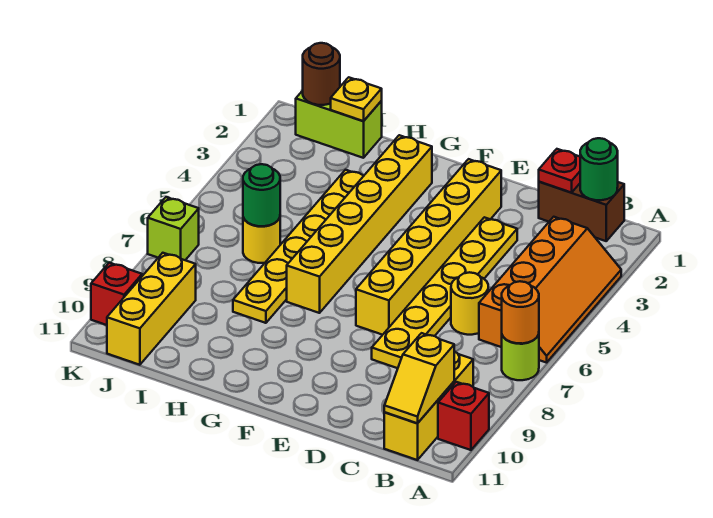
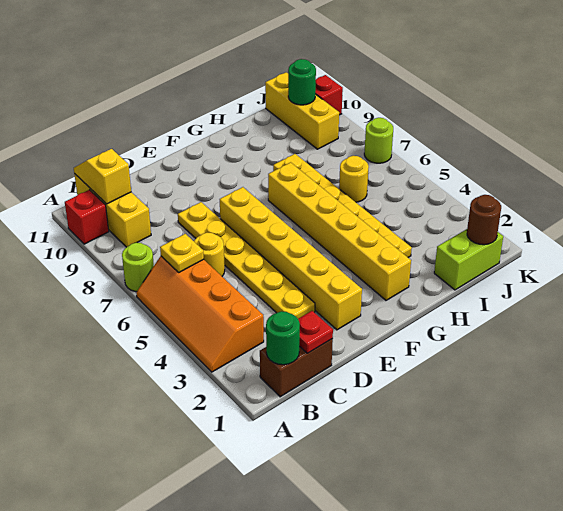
orange 1x1 round brick [502,281,539,344] -> none
yellow 1x1 plate [331,77,382,121] -> yellow 1x1 plate moved to [160,234,204,272]
green 1x1 round brick [243,164,280,226] -> green 1x1 round brick moved to [288,59,316,105]
lime 1x1 brick [148,197,199,260] -> lime 1x1 round brick [364,118,393,163]

